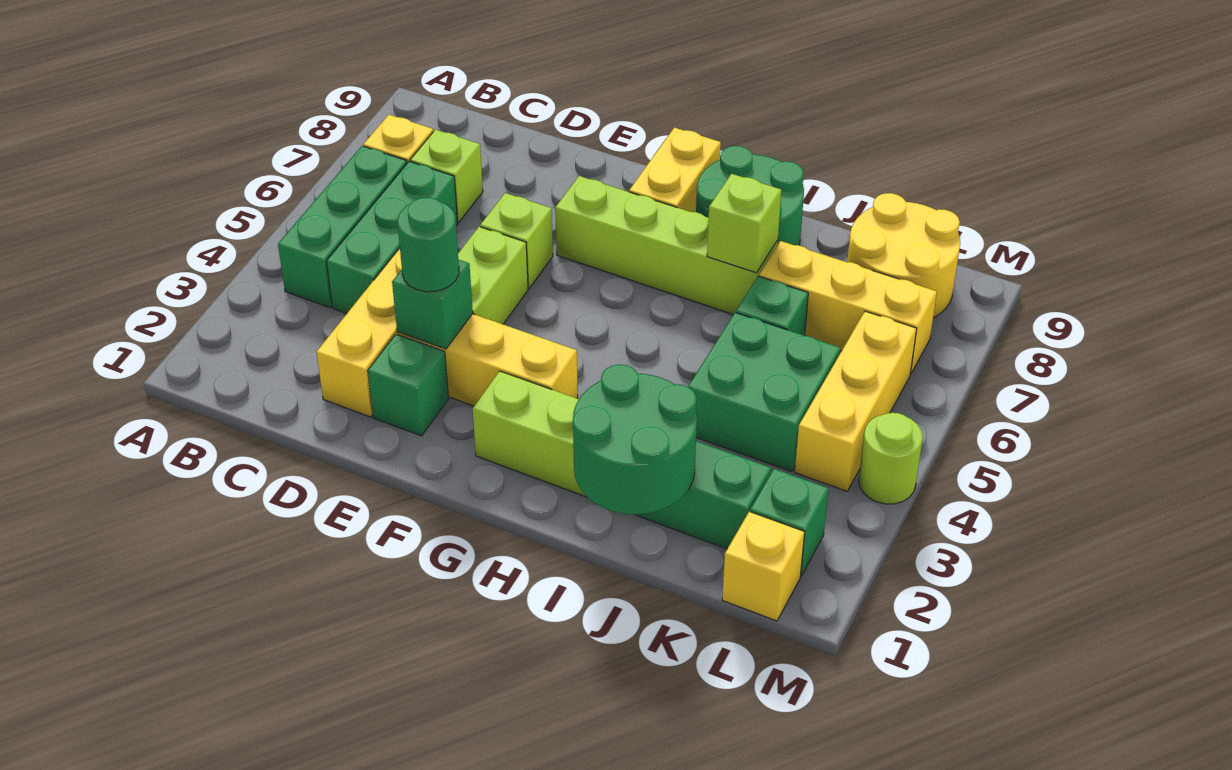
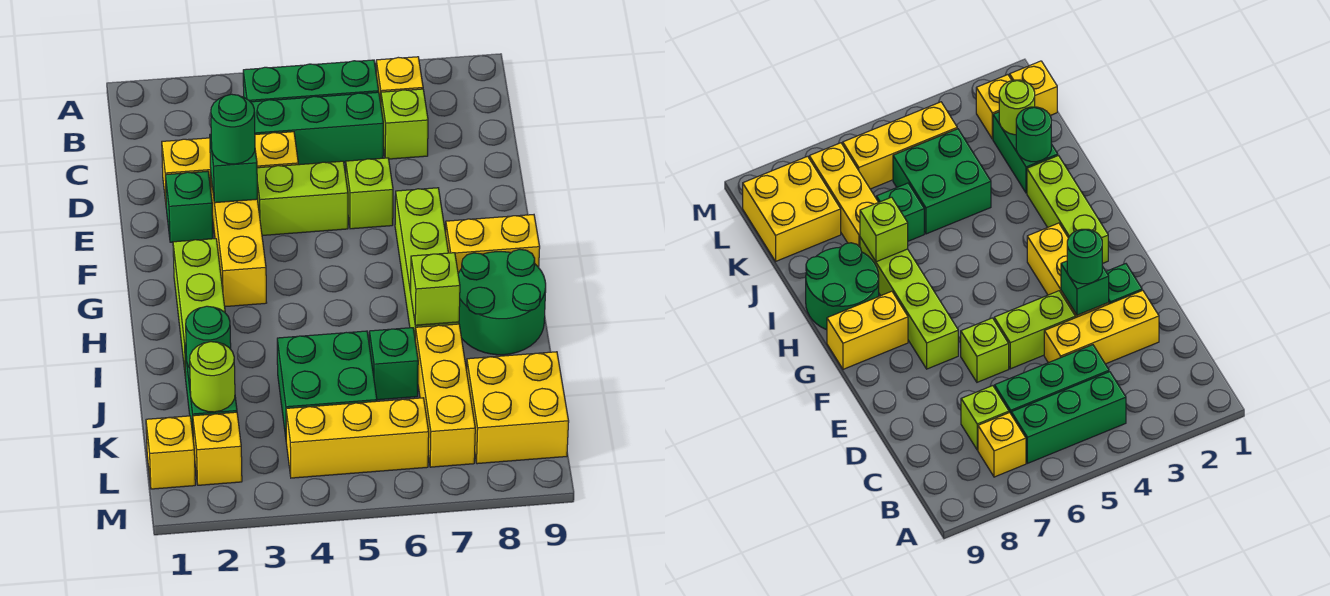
green 2x2 round brick [573,365,697,514] -> green 1x1 round brick [186,306,231,368]
yellow 2x2 round brick [847,193,960,318] -> yellow 2x2 brick [467,352,569,464]
green 1x1 brick [750,469,829,576] -> yellow 1x1 brick [193,412,242,485]
lime 1x1 round brick [859,413,923,504] -> lime 1x1 round brick moved to [190,342,235,412]

